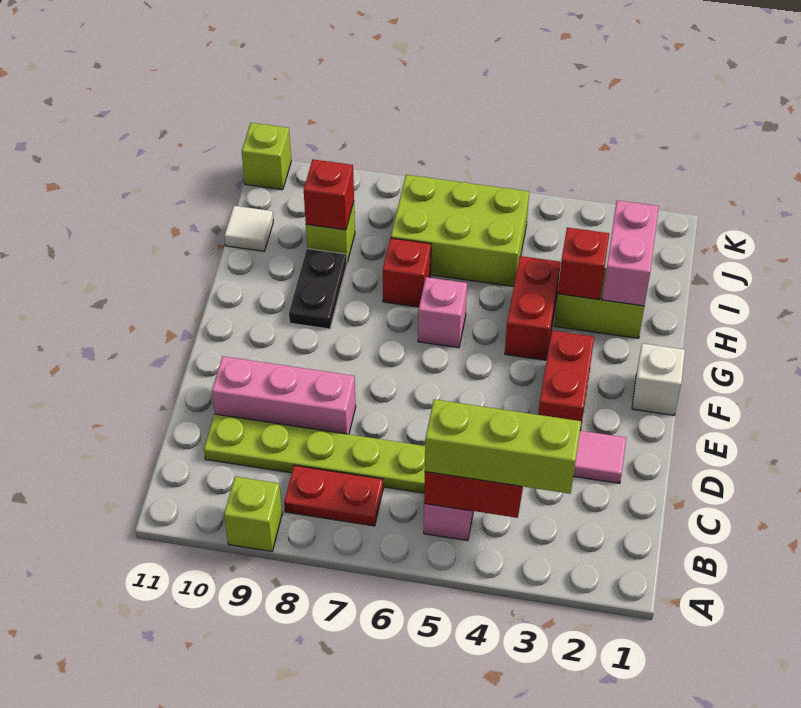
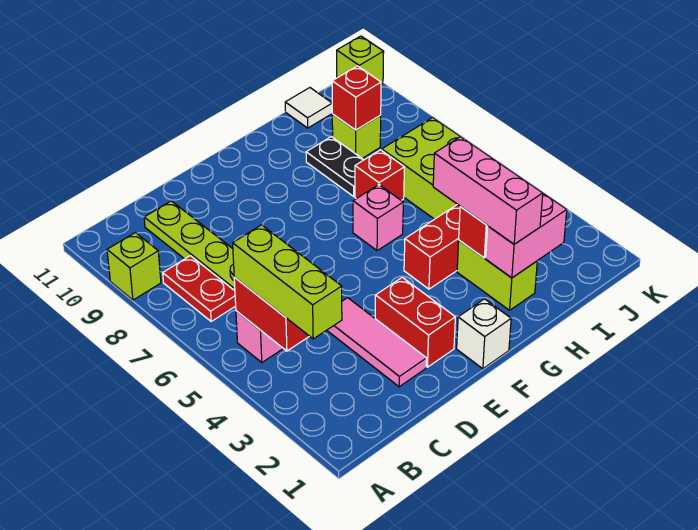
pink 1x3 brick [212,356,356,434] -> pink 1x3 brick moved to [433,137,543,244]
red 1x2 brick [538,331,594,431] -> red 1x2 brick turned to [375,277,455,367]
black 1x2 plate [289,249,347,329] -> black 1x2 plate turned to [306,137,363,196]

